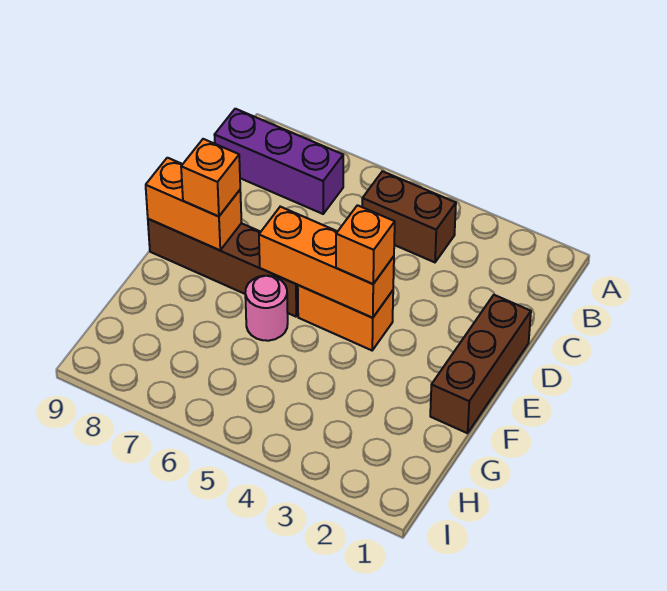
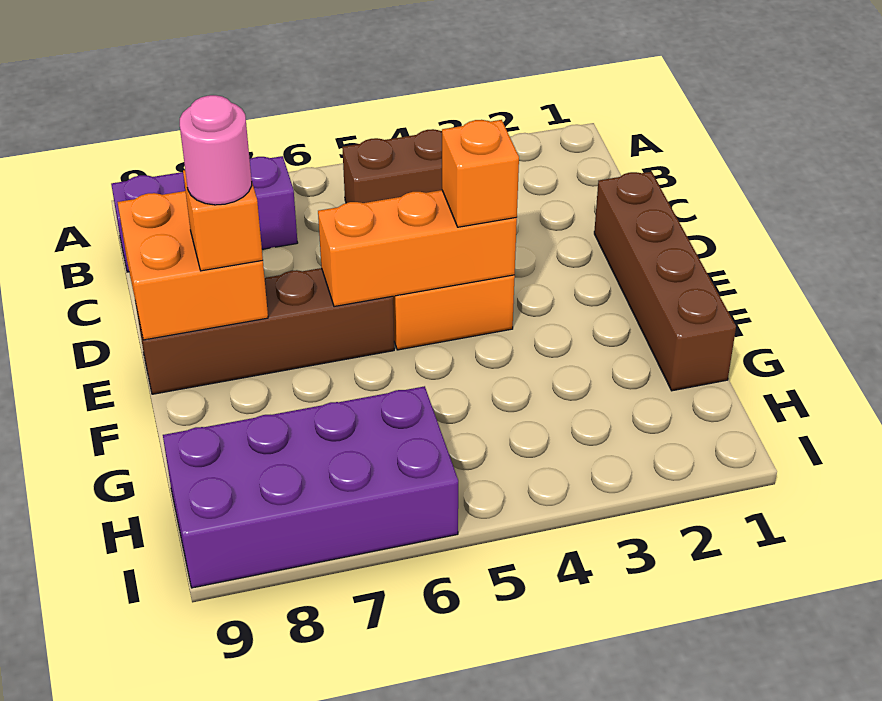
brown 1x3 brick [430,295,531,433] -> brown 1x4 brick [594,172,736,391]
orange 1x2 brick [146,158,242,250] -> orange 2x2 brick [118,191,268,340]
pink 1x1 round brick [245,276,288,341] -> pink 1x1 round brick moved to [180,95,252,205]
none -> purple 2x4 brick [163,386,458,588]

